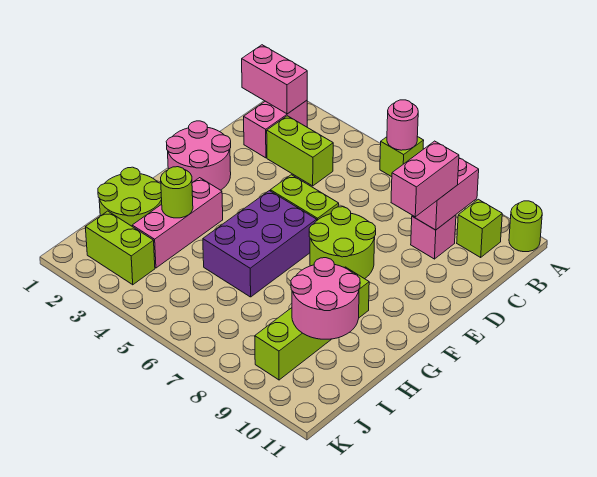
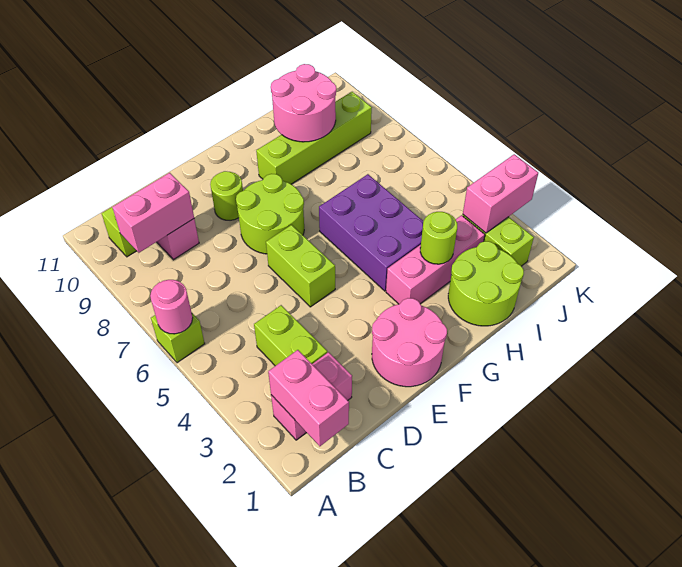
lime 1x1 round brick [509,201,542,252] -> lime 1x1 round brick moved to [210,171,243,220]
pink 1x2 brick [391,141,459,217] -> pink 1x2 brick moved to [463,154,538,233]
purple 2x3 brick [203,191,317,297] -> purple 2x3 brick turned to [319,174,423,291]

